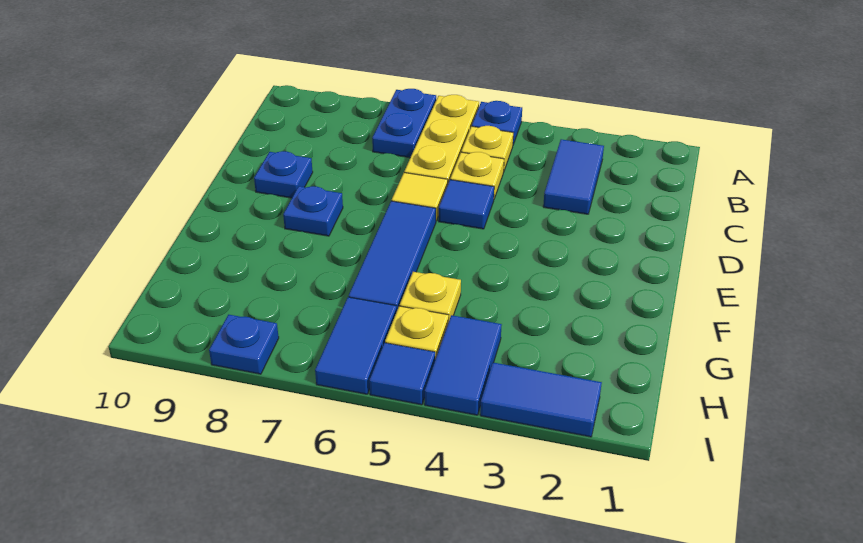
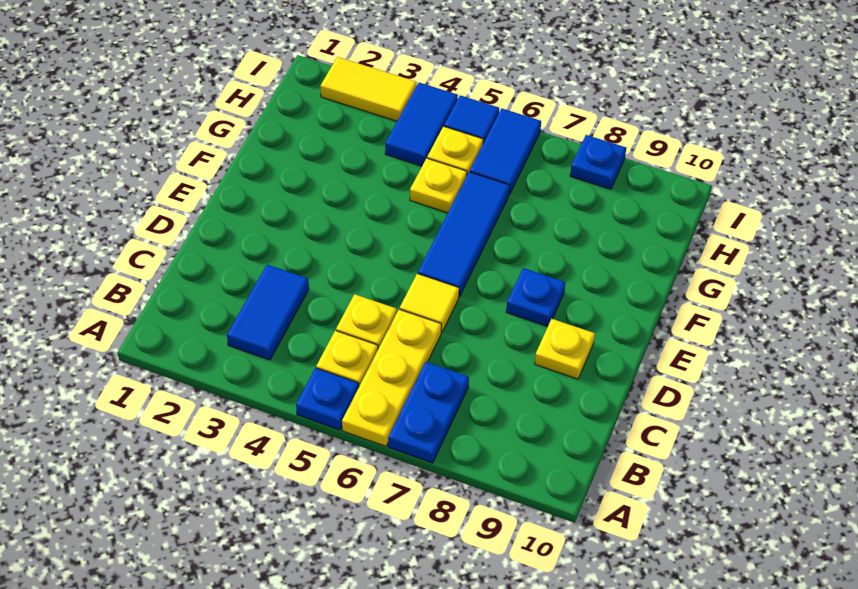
blue 1x1 tile [439,180,494,229] -> none
blue 1x1 plate [254,151,313,198] -> yellow 1x1 plate [535,319,595,379]
blue 1x2 tile [480,362,602,437] -> yellow 1x2 tile [320,57,417,121]

